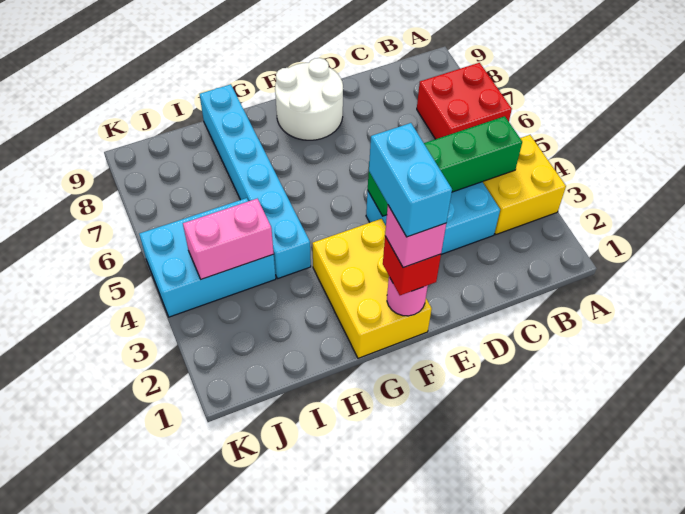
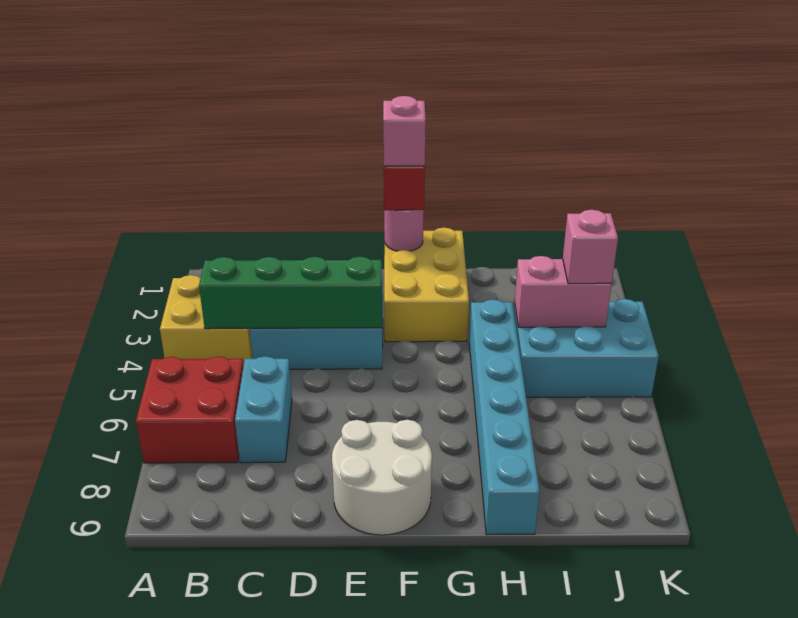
cyan 1x2 brick [369,123,452,237] -> cyan 1x2 brick moved to [235,356,292,463]
none -> pink 1x1 brick [563,210,618,284]

